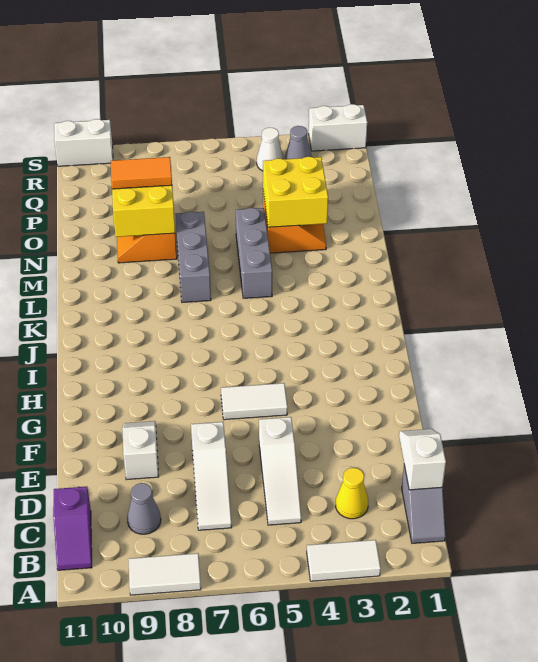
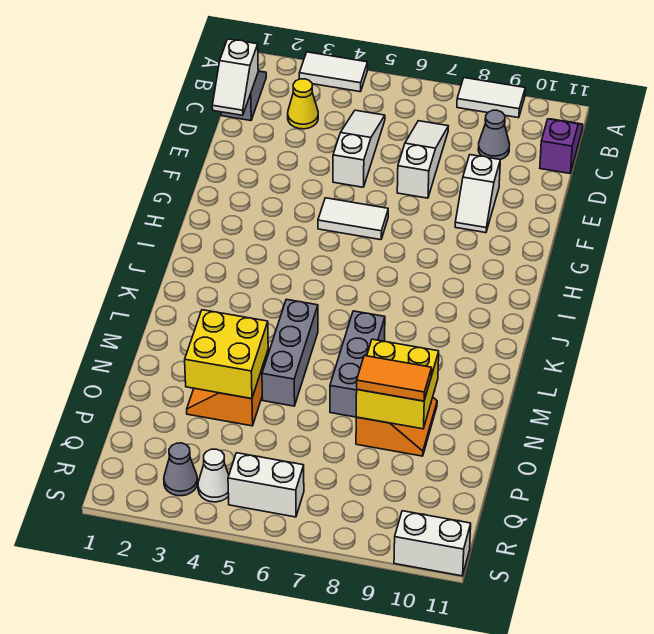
white 1x2 brick [309,104,367,151] -> white 1x2 brick moved to [228,453,304,517]

